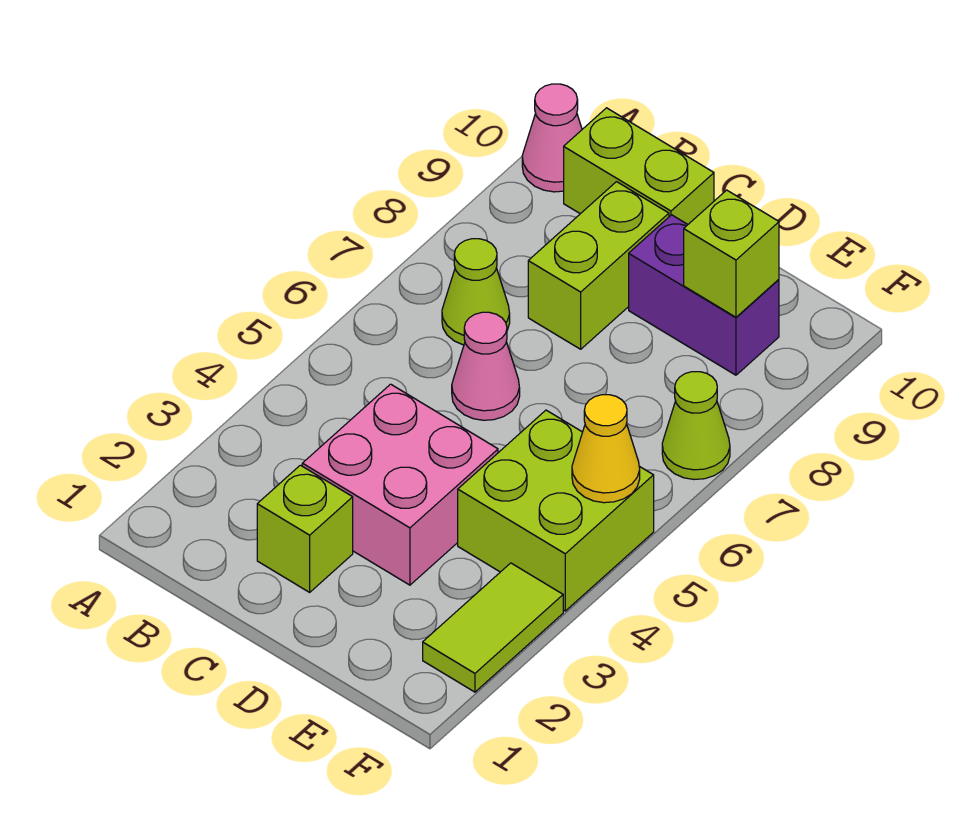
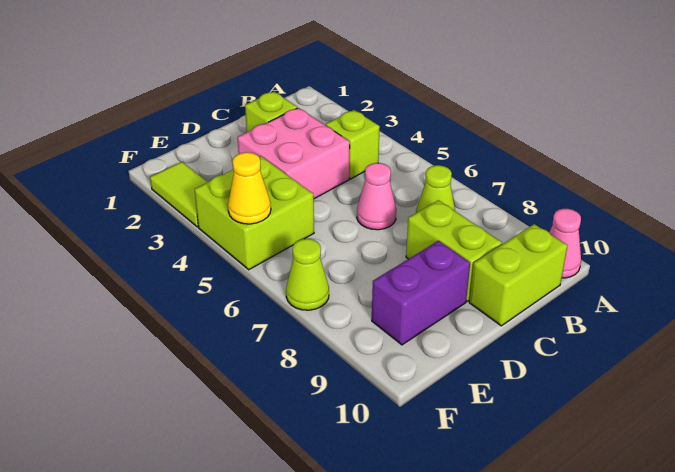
lime 1x1 brick [684,190,779,317] -> lime 1x1 brick moved to [326,110,380,179]

